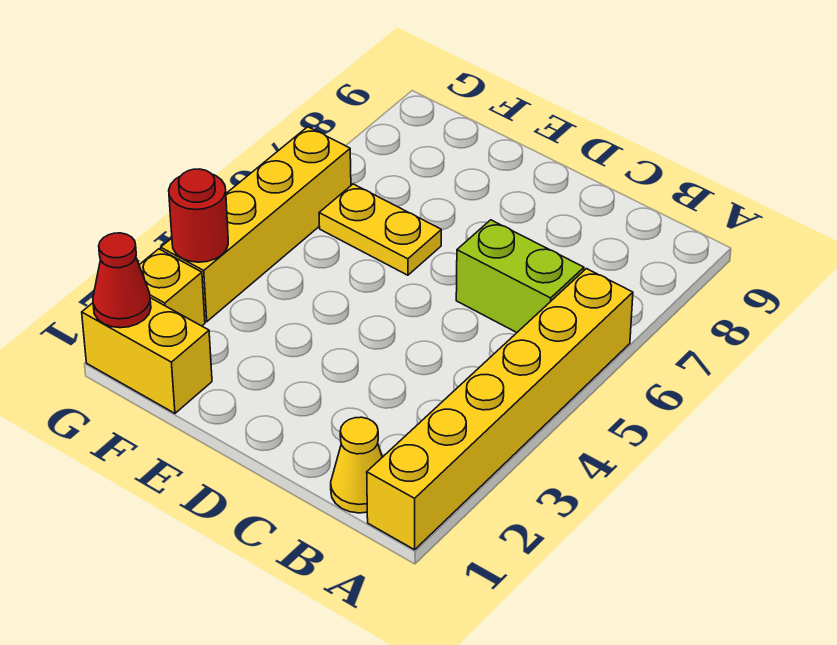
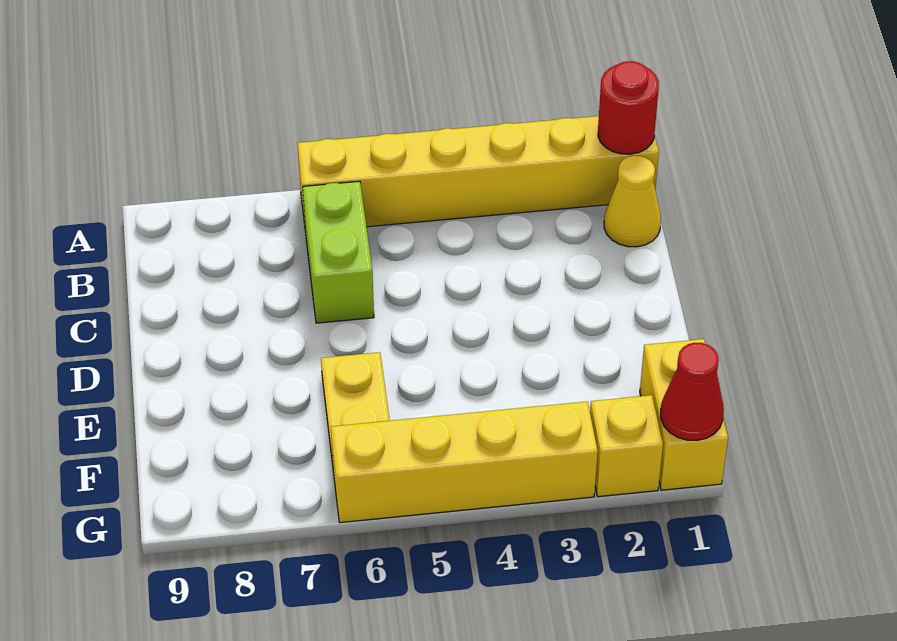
red 1x1 round brick [169,169,228,262] -> red 1x1 round brick moved to [598,61,659,154]

